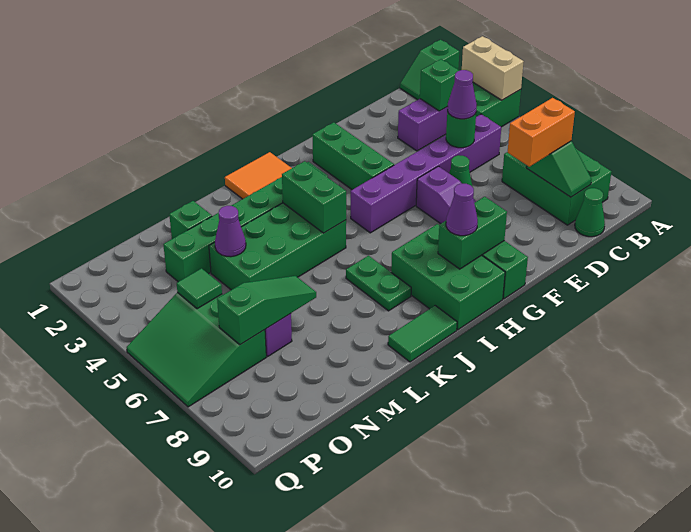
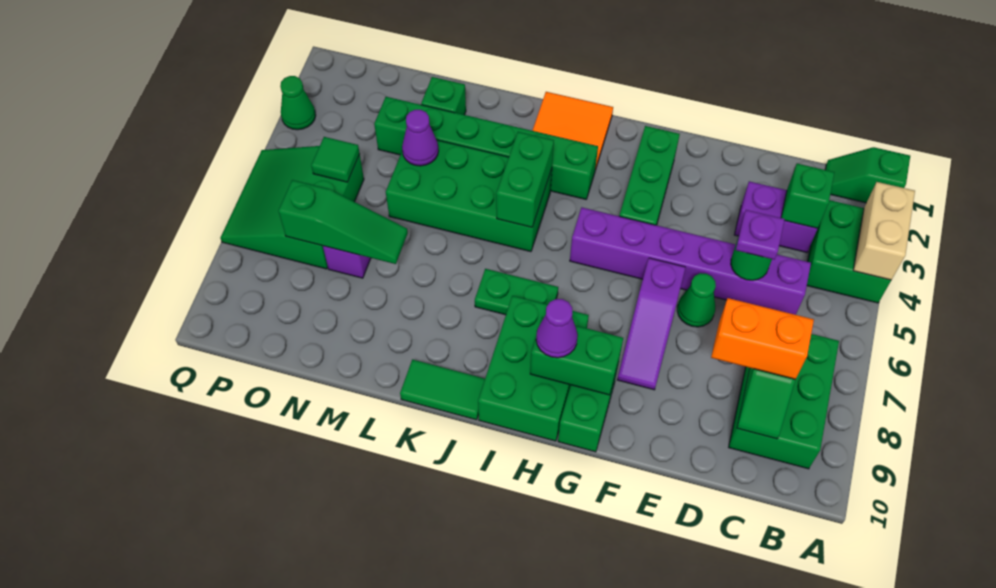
green 1x1 cone [575,188,605,237] -> green 1x1 cone moved to [280,76,316,130]
purple 1x1 cone [447,70,477,119] -> purple 1x1 plate [736,210,785,260]
green 1x2 plate [346,256,411,311] -> green 1x2 plate turned to [475,269,558,315]

